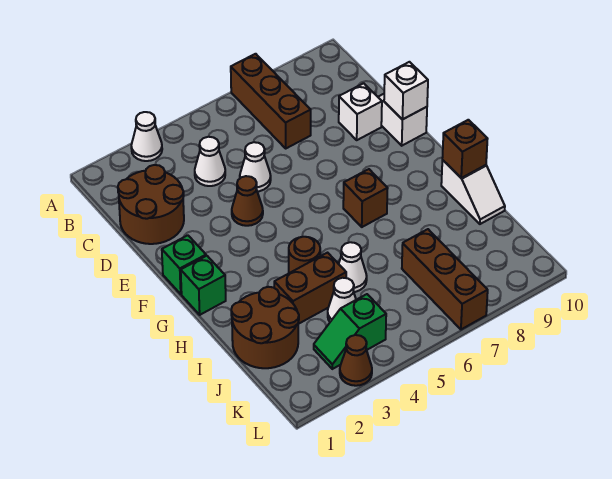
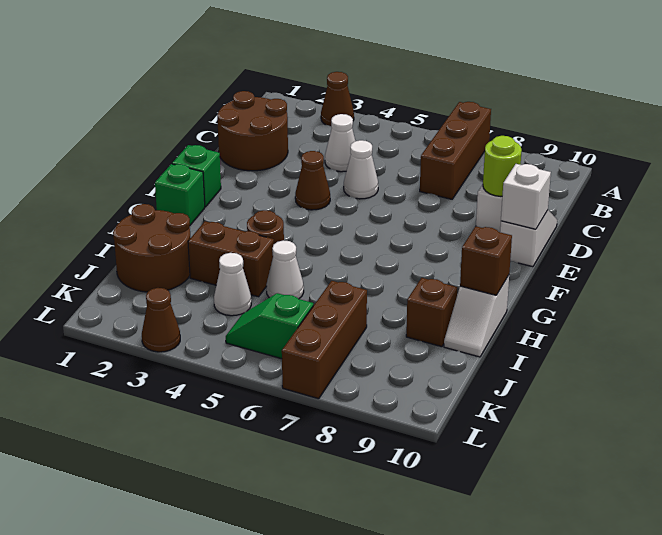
white 1x1 cone [131,112,162,161] -> brown 1x1 cone [321,72,354,126]
none -> lime 1x1 round brick [483,136,522,196]
brown 1x1 brick [343,169,388,227] -> brown 1x1 brick moved to [406,278,457,347]
green 1x2 slope [314,294,386,369] -> green 1x2 slope moved to [226,293,313,359]

